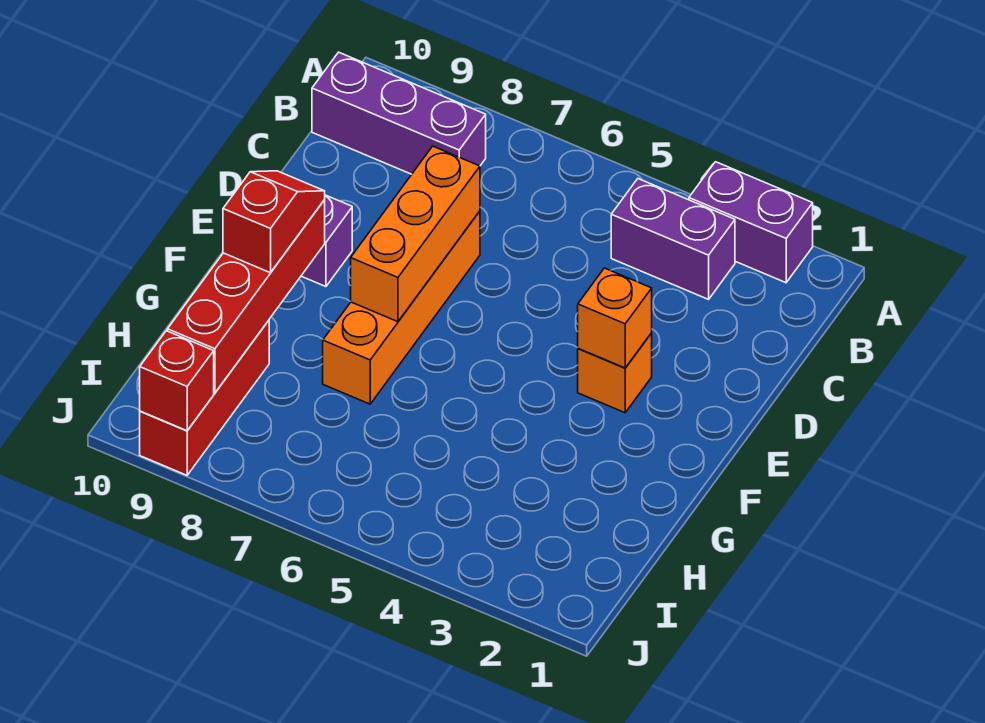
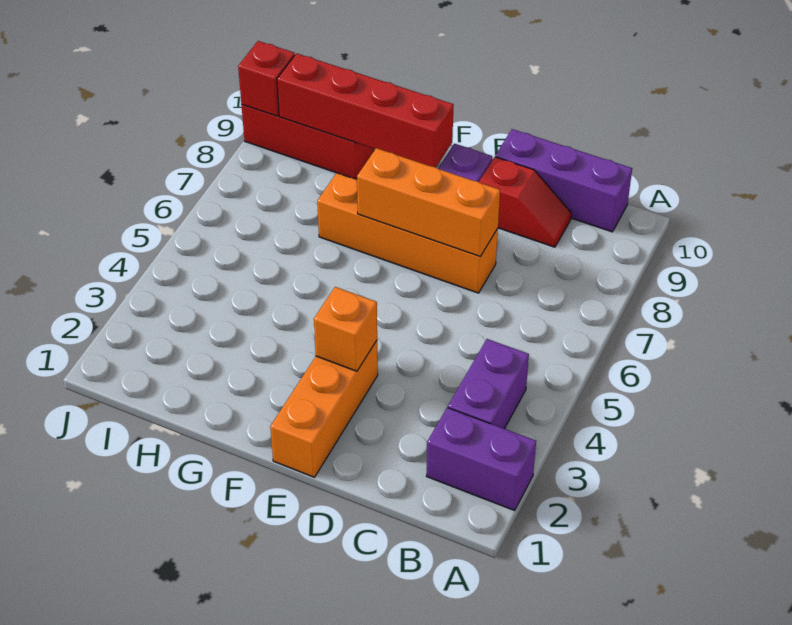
purple 1x2 brick [689,162,813,283] -> purple 1x2 brick turned to [427,408,536,510]
purple 1x3 brick [312,52,486,174] -> purple 1x3 brick turned to [495,129,632,232]
orange 1x1 brick [578,333,652,413] -> orange 1x3 brick [270,341,378,477]
red 1x2 slope [223,171,325,273] -> red 1x2 slope moved to [479,157,571,247]

